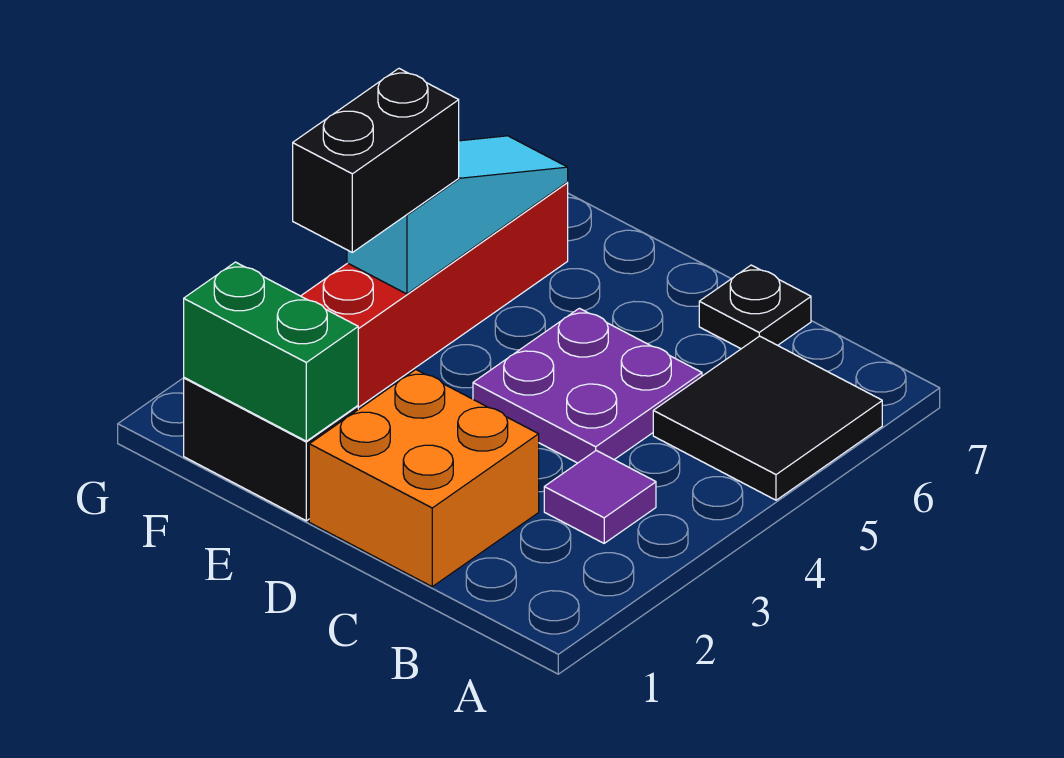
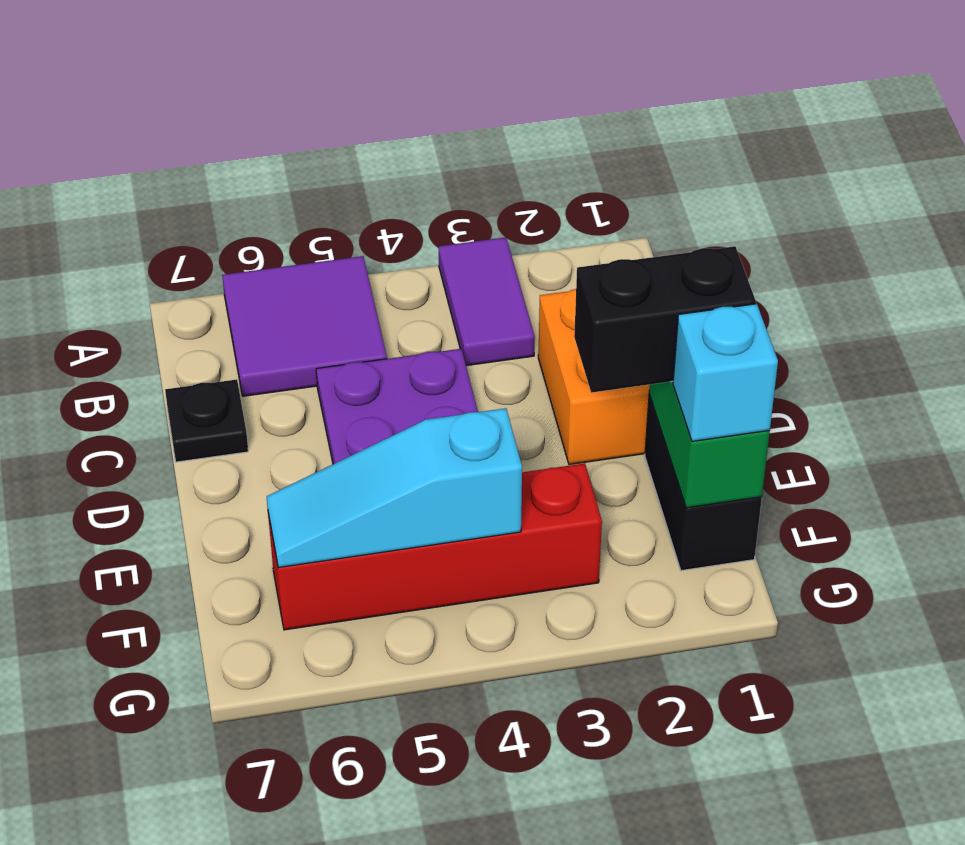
black 2x2 tile [653,336,882,500] -> purple 2x2 tile [222,256,387,396]
purple 1x1 tile [544,450,656,543] -> purple 1x2 tile [439,237,535,366]
none -> cyan 1x1 brick [673,304,778,441]
black 1x2 brick [293,69,459,252] -> black 1x2 brick moved to [574,246,756,393]

